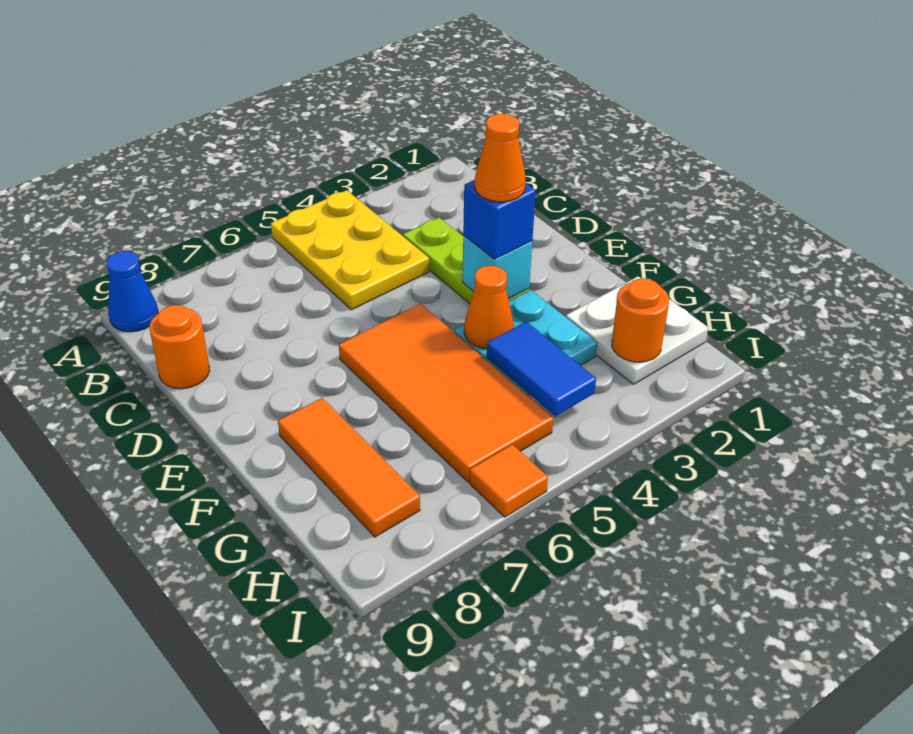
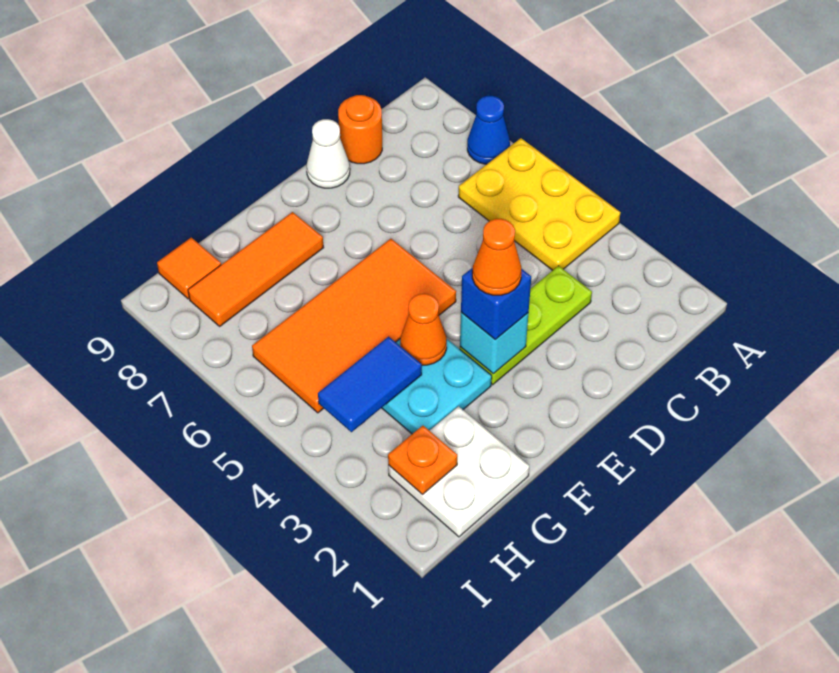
yellow 2x3 plate [271,190,429,310] -> yellow 2x3 plate turned to [458,138,620,270]
blue 1x1 cone [106,251,158,332] -> blue 1x1 cone moved to [467,96,510,164]
none -> white 1x1 cone [307,119,350,188]
orange 1x1 round brick [612,278,669,362] -> orange 1x1 plate [388,426,457,494]
orange 1x1 tile [470,444,548,517] -> orange 1x1 tile moved to [157,238,221,299]

